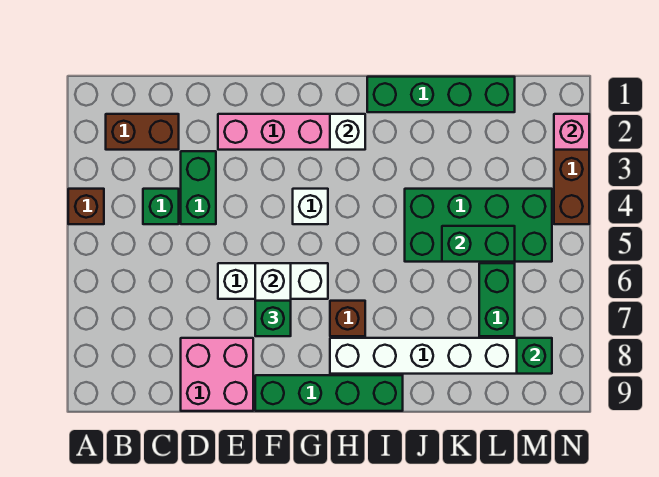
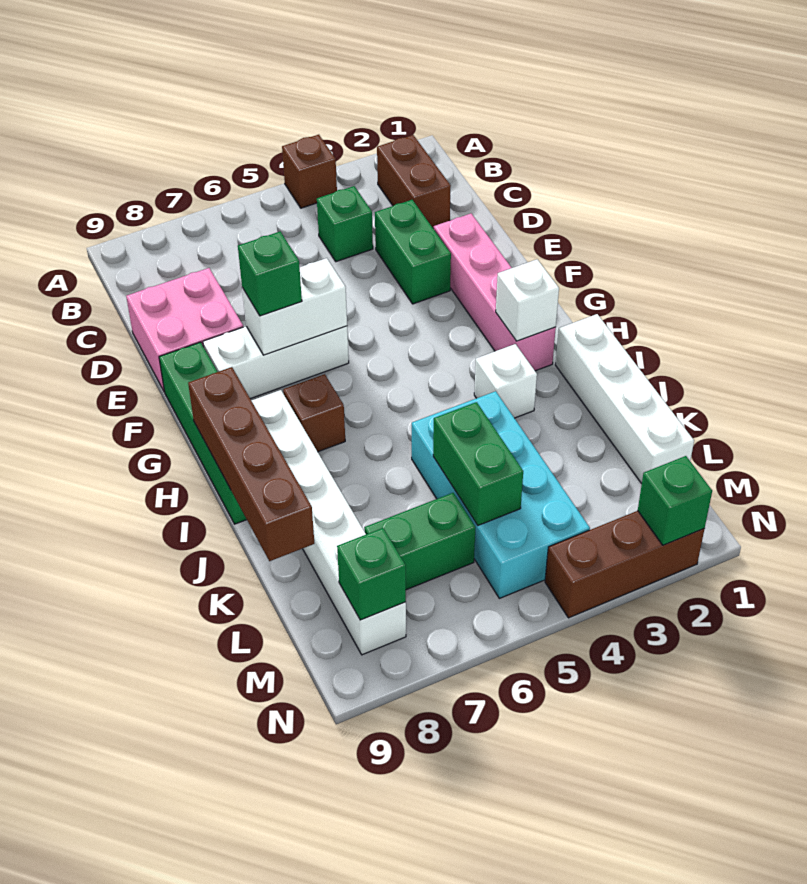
green 1x2 brick [181,151,216,224] -> green 1x2 brick turned to [375,200,451,304]
white 1x3 brick [218,263,328,299] -> white 1x3 brick turned to [203,326,349,399]
white 1x1 brick [293,189,328,224] -> white 1x1 brick moved to [474,344,537,418]
none -> brown 1x4 brick [188,367,314,561]
green 1x4 brick [367,77,515,112] -> white 1x4 brick [555,314,694,484]
green 2x4 brick [405,189,552,262] -> cyan 2x4 brick [412,391,590,598]
pink 1x1 brick [554,114,589,150] -> green 1x1 brick [638,456,712,545]

